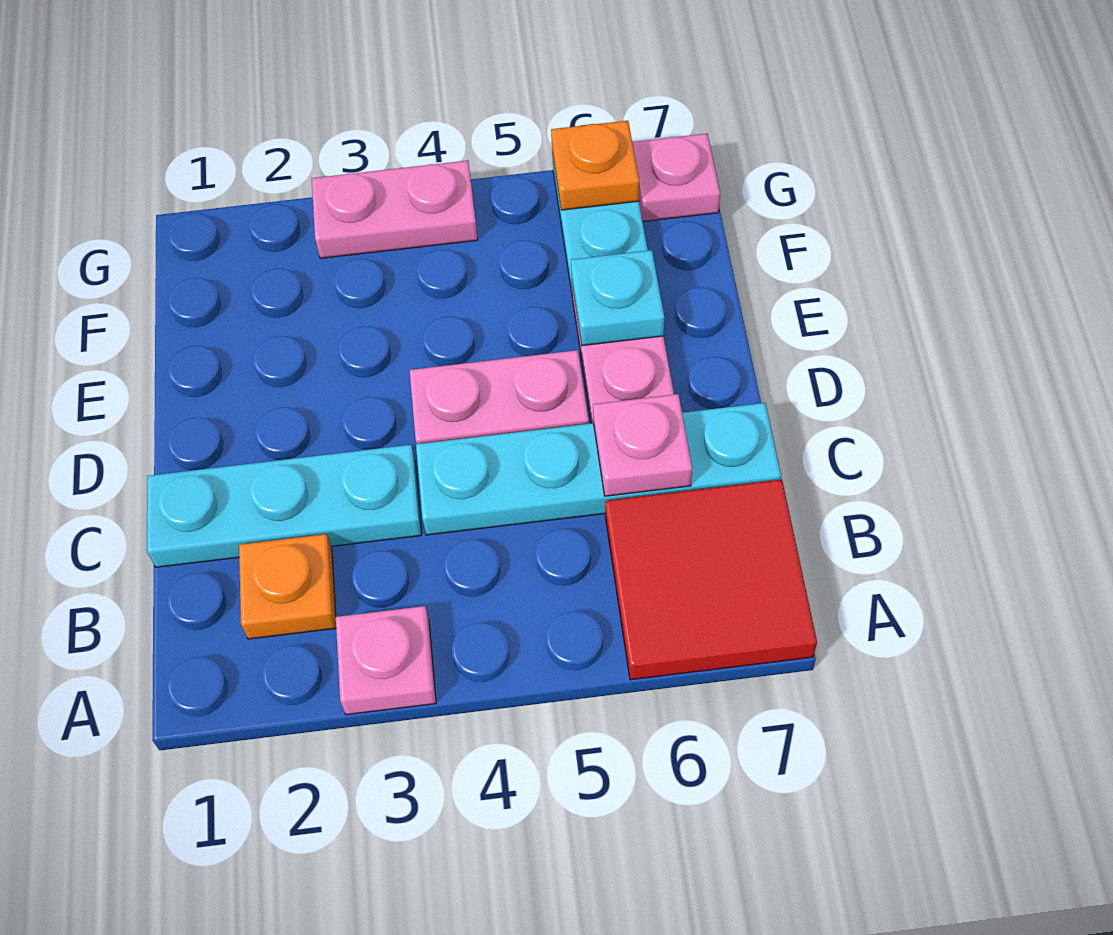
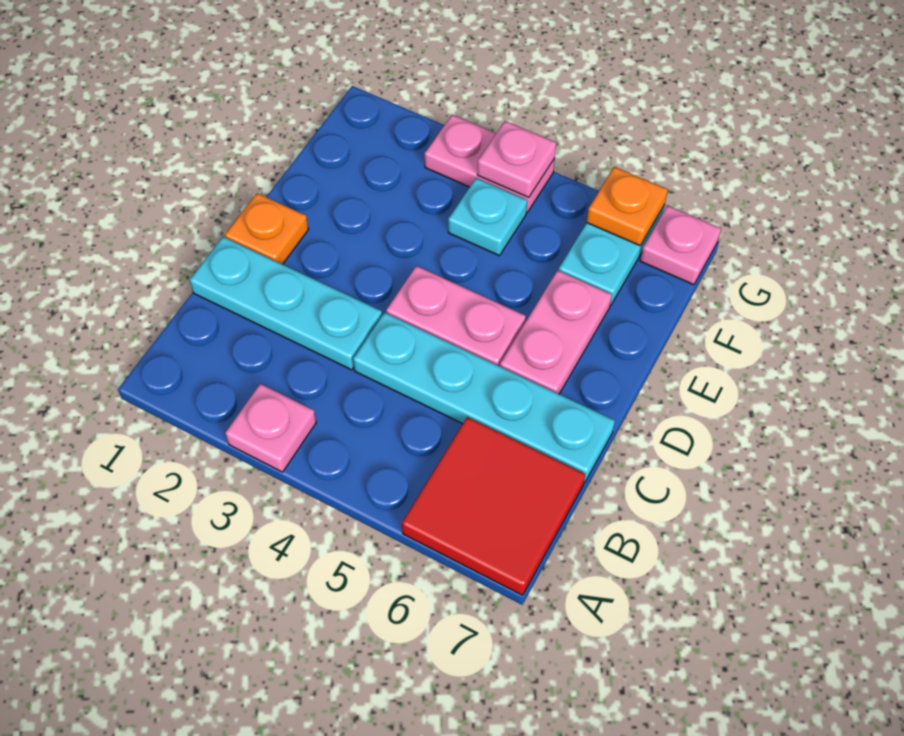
orange 1x1 plate [239,534,336,639] -> orange 1x1 plate moved to [225,193,308,264]
pink 1x1 plate [593,394,692,496] -> pink 1x1 plate moved to [477,121,556,198]
cyan 1x1 plate [571,250,664,346] -> cyan 1x1 plate moved to [448,178,527,256]

